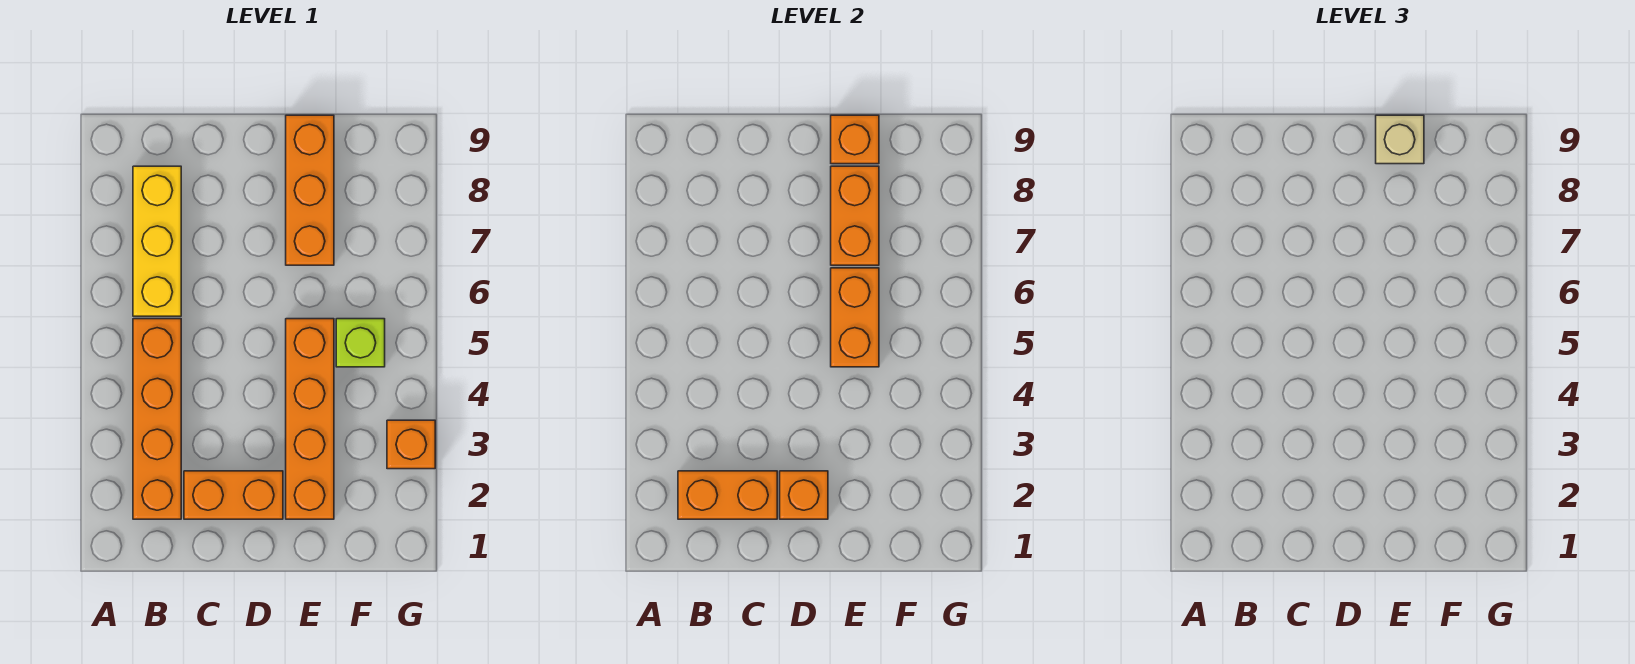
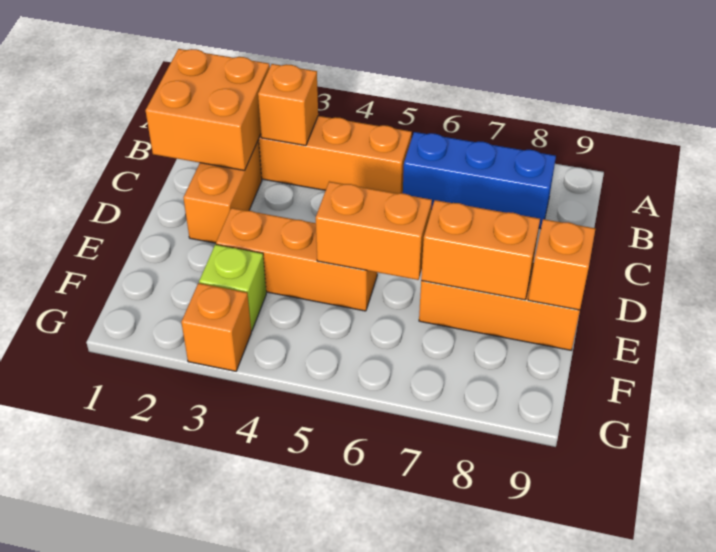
orange 1x2 brick [678,471,777,519] -> orange 2x2 brick [146,49,270,171]
yellow 1x3 brick [133,166,181,316] -> blue 1x3 brick [403,132,556,229]
orange 1x1 brick [780,471,828,519] -> orange 1x1 brick moved to [258,64,318,146]
orange 1x4 brick [286,319,334,519] -> orange 1x3 brick [216,208,377,311]
tan 1x1 brick [1376,115,1424,164] -> none
lime 1x1 brick [336,319,385,367] -> lime 1x1 brick moved to [199,245,266,331]

